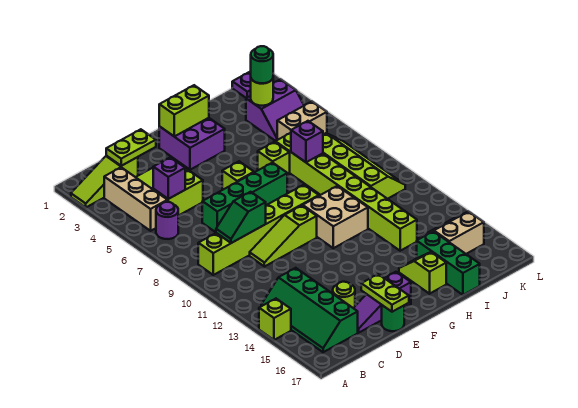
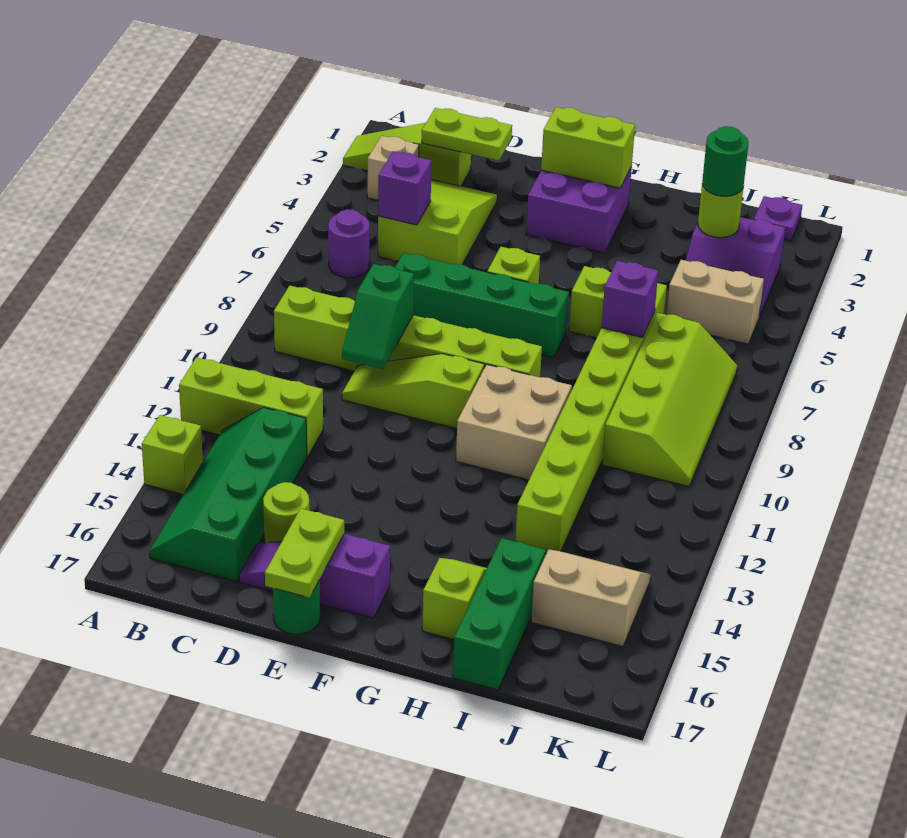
none -> lime 1x3 brick [179,357,323,457]
tan 1x3 brick [104,167,167,231] -> tan 1x1 brick [367,136,419,200]
green 1x2 slope [216,192,266,243] -> green 1x2 slope turned to [342,264,414,369]

